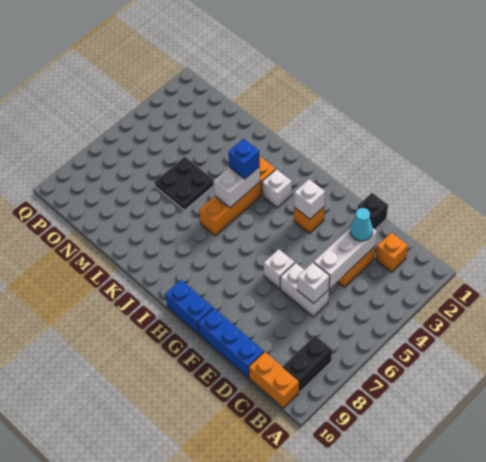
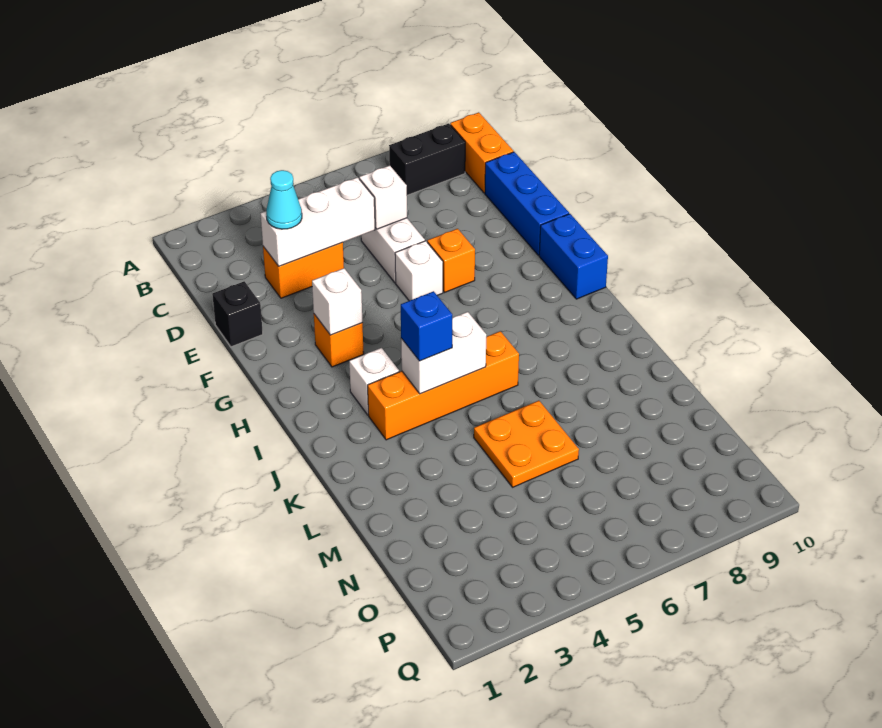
orange 1x1 brick [375,232,408,272] -> orange 1x1 brick moved to [427,229,475,292]
black 2x2 plate [155,157,214,210] -> orange 2x2 plate [474,401,579,487]

